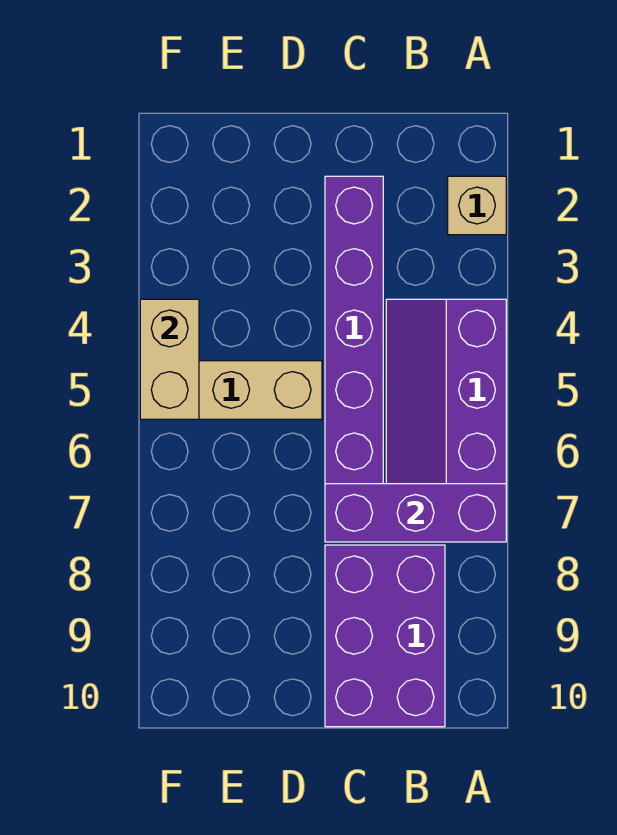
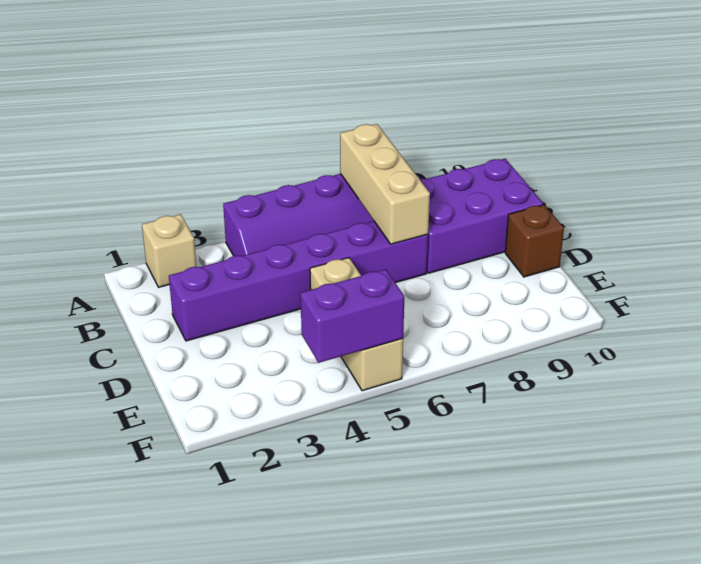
purple 1x3 brick [325,484,506,542] -> tan 1x3 brick [340,124,430,244]
none -> brown 1x1 brick [505,205,564,277]
tan 1x2 brick [140,299,199,419] -> purple 1x2 brick [301,269,404,363]

